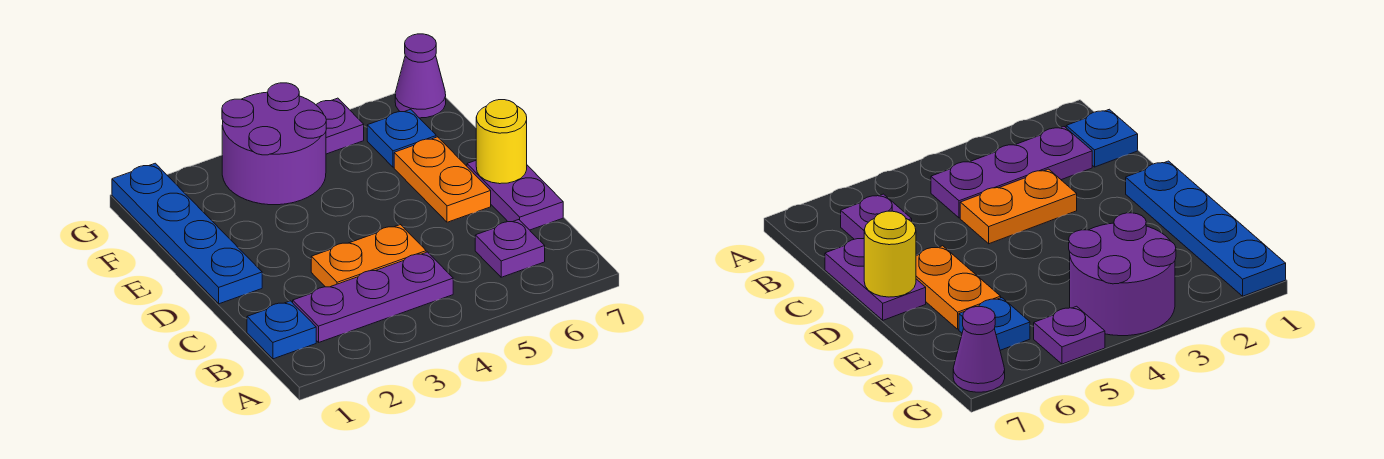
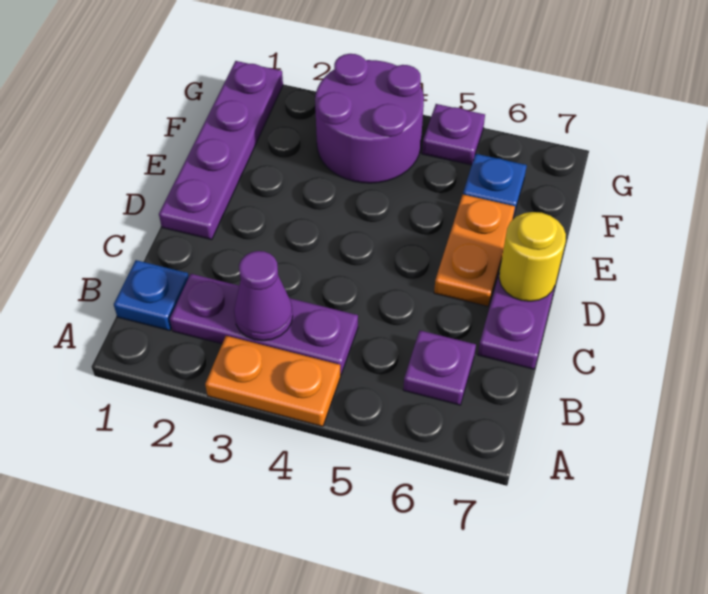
orange 1x2 plate [311,225,426,287] -> orange 1x2 plate moved to [205,336,341,427]
blue 1x4 plate [112,163,262,304] -> purple 1x4 plate [159,61,283,240]
purple 1x1 cone [395,34,446,118] -> purple 1x1 cone moved to [234,251,293,341]

